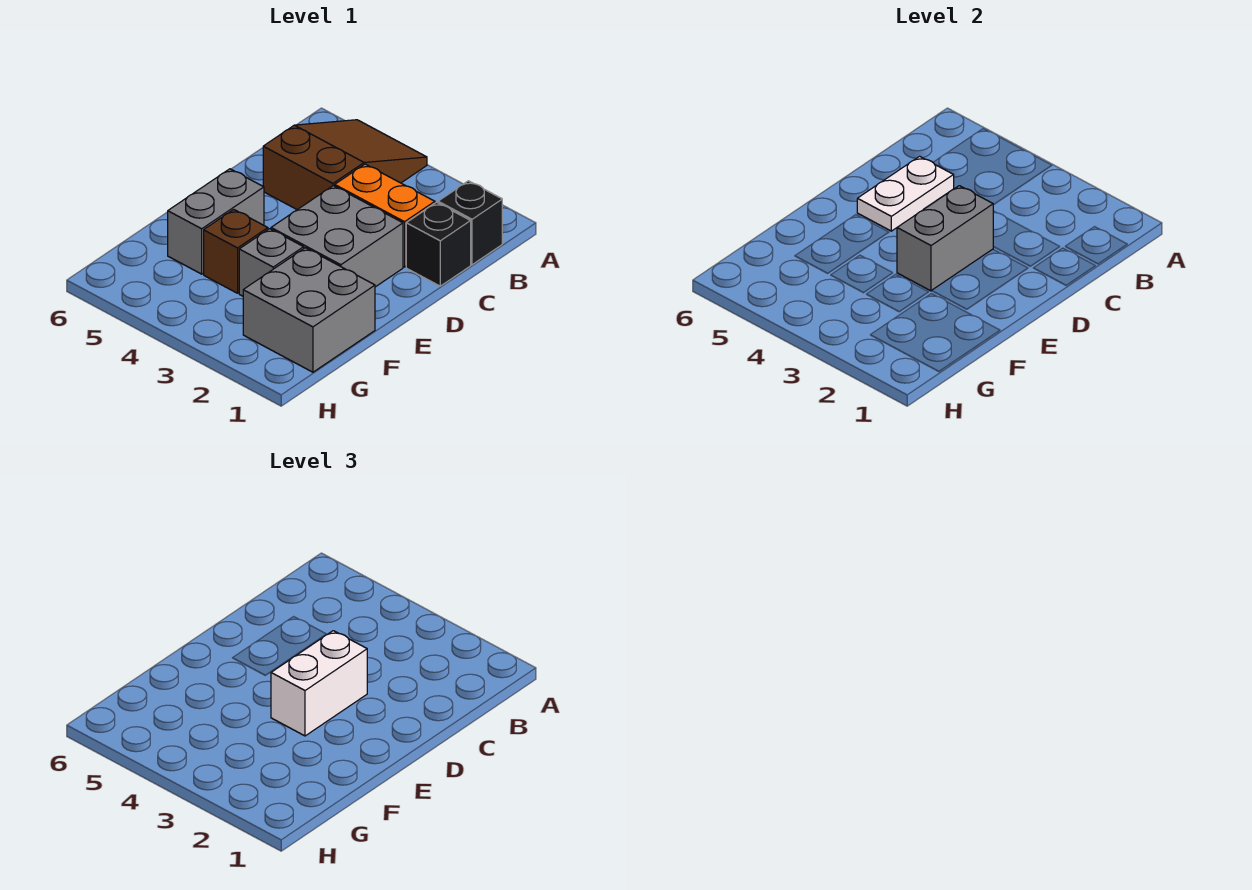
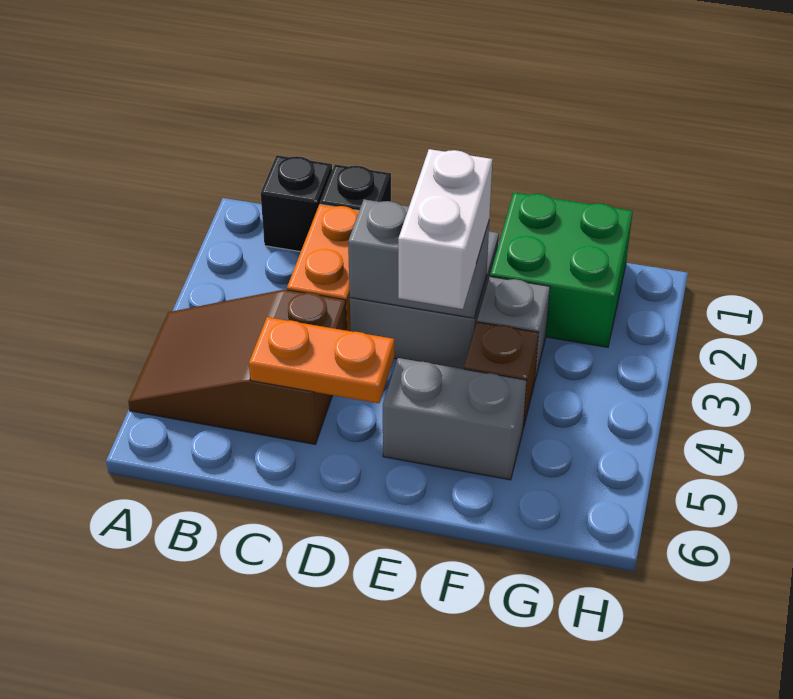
white 1x2 plate [857,156,954,231] -> orange 1x2 plate [249,317,394,403]
white 1x2 brick [271,631,367,736] -> white 1x2 brick turned to [398,149,492,309]
grey 2x2 brick [243,248,375,372] -> green 2x2 brick [490,192,633,347]

